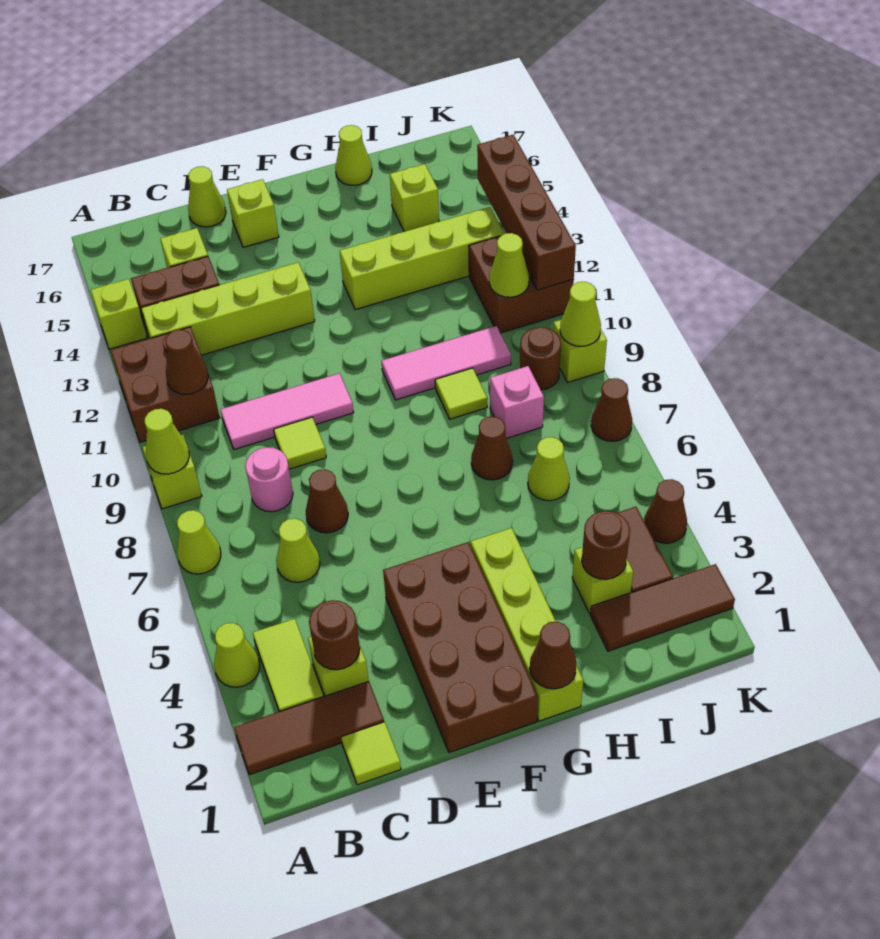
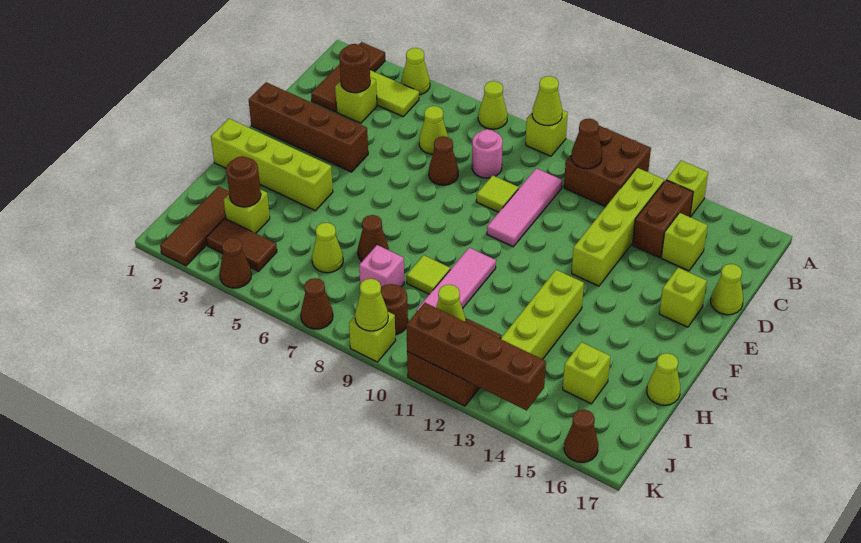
lime 1x1 tile [341,722,401,785] -> none
brown 2x4 brick [383,542,538,753] -> brown 1x4 brick [249,82,368,172]
brown 1x1 cone [530,622,577,689] -> brown 1x1 cone moved to [564,410,598,462]

